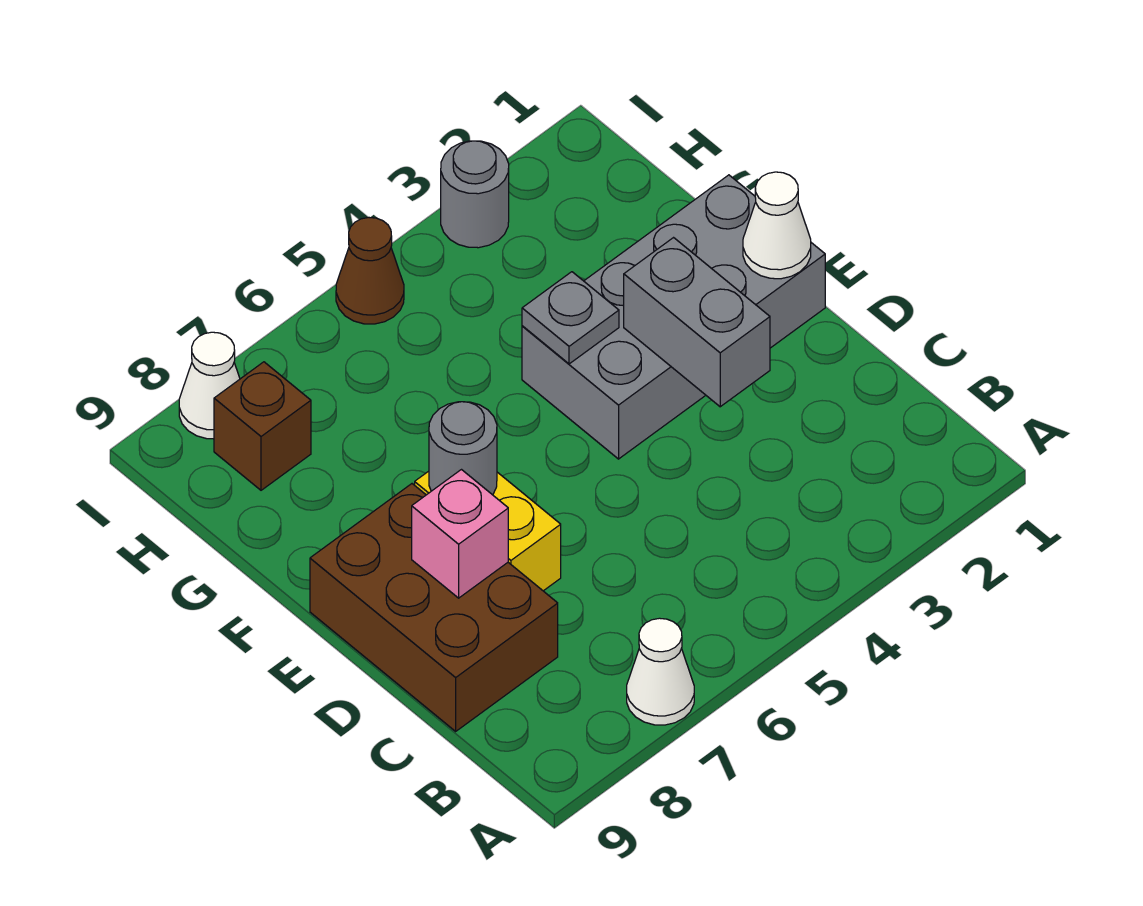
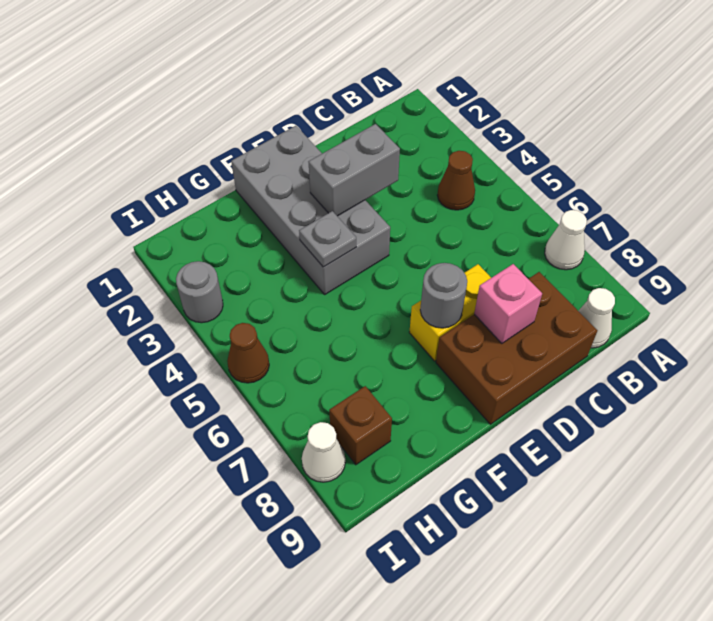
none -> brown 1x1 cone [437,151,475,210]
white 1x1 cone [743,172,811,279] -> white 1x1 cone moved to [579,288,615,348]

